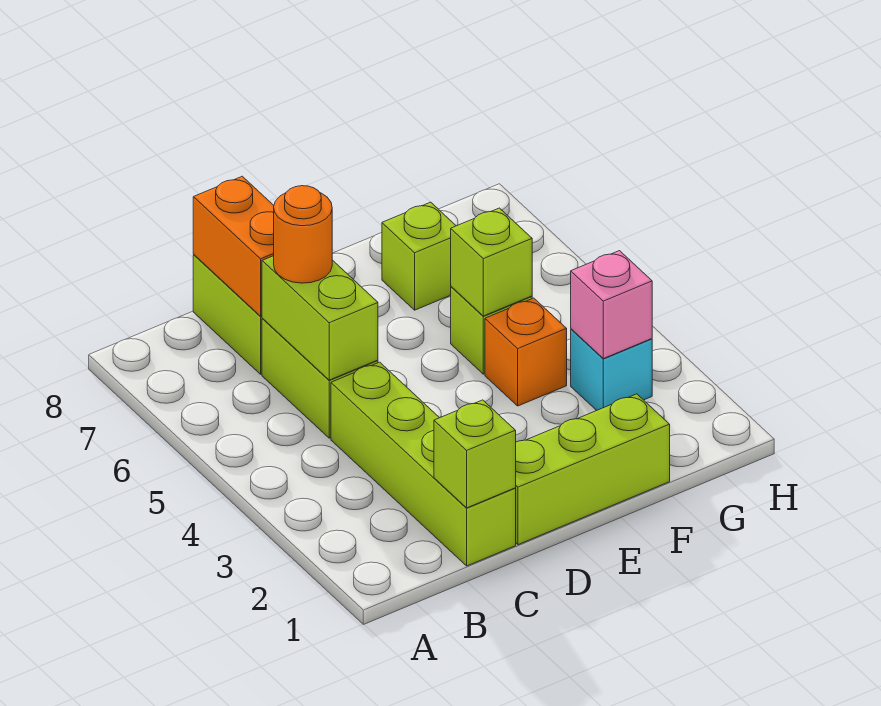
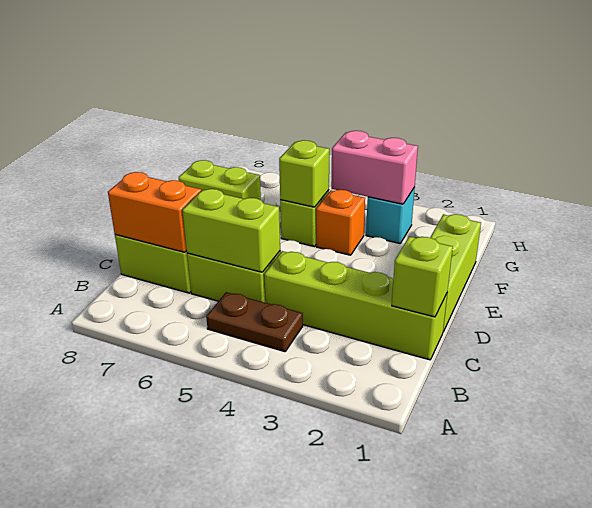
none -> brown 1x2 plate [206,292,303,352]
orange 1x1 round brick [274,186,332,283] -> none
lime 1x1 brick [382,202,456,310] -> lime 1x2 brick [179,160,261,200]
pink 1x1 brick [571,251,652,359] -> pink 1x2 brick [331,131,418,204]

